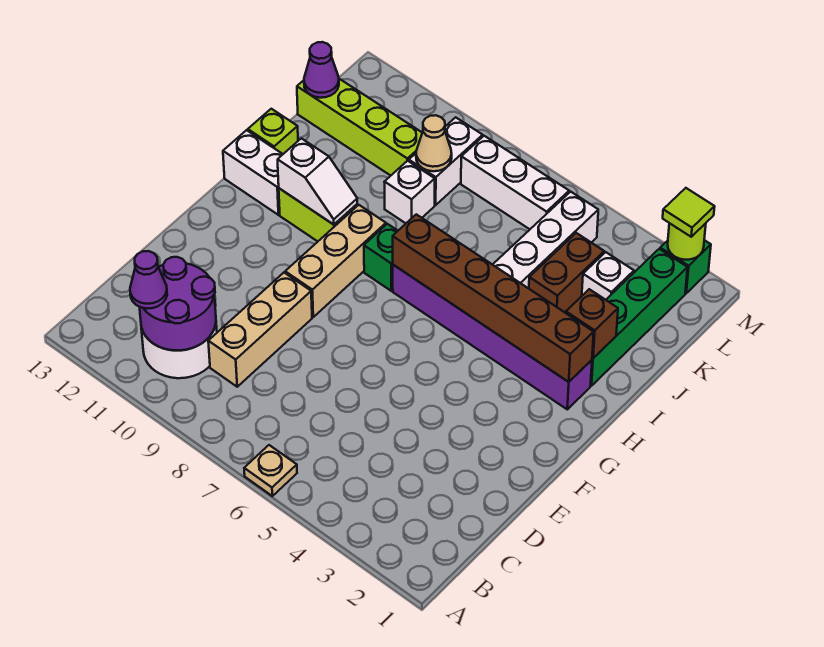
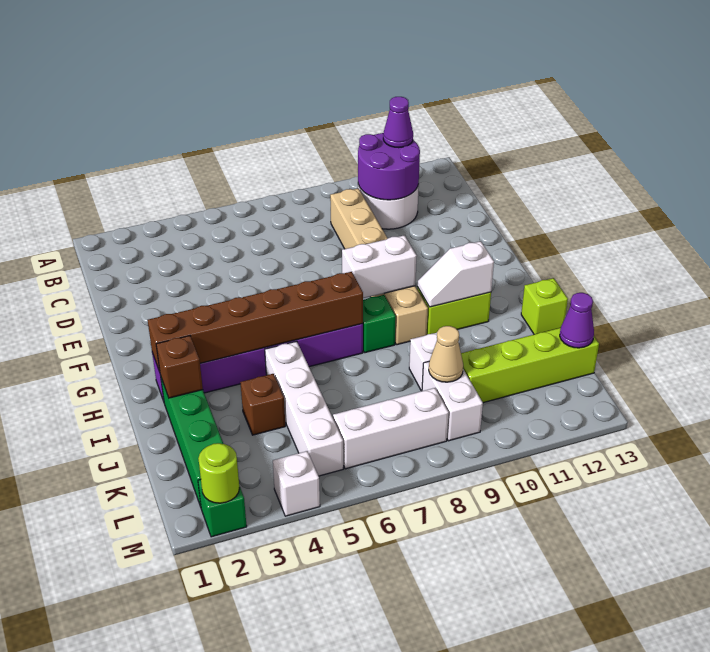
tan 1x1 plate [244,445,297,496] -> none
white 1x2 brick [223,130,283,215] -> white 1x2 brick moved to [342,235,417,298]
brown 1x2 brick [529,233,604,313] -> brown 1x1 brick [240,374,285,435]
white 1x1 brick [582,252,634,300] -> white 1x1 brick moved to [273,451,320,516]
lime 1x1 tile [663,188,715,237] -> none

